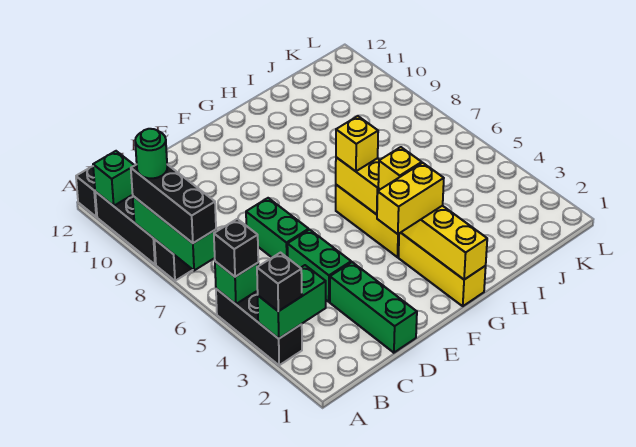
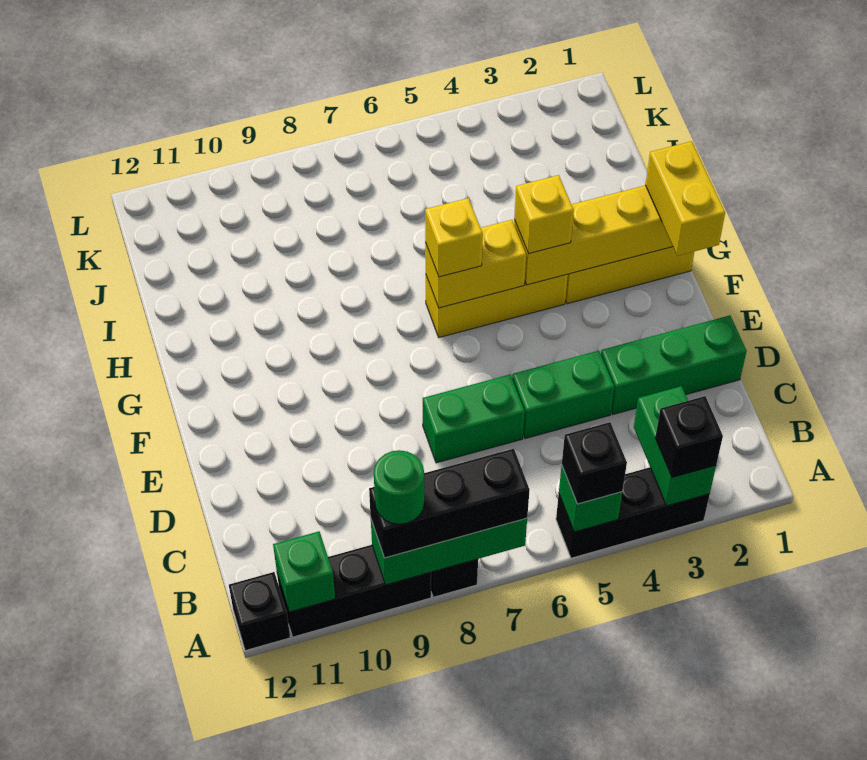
yellow 1x2 brick [377,163,444,234] -> yellow 1x2 brick moved to [646,141,725,256]

